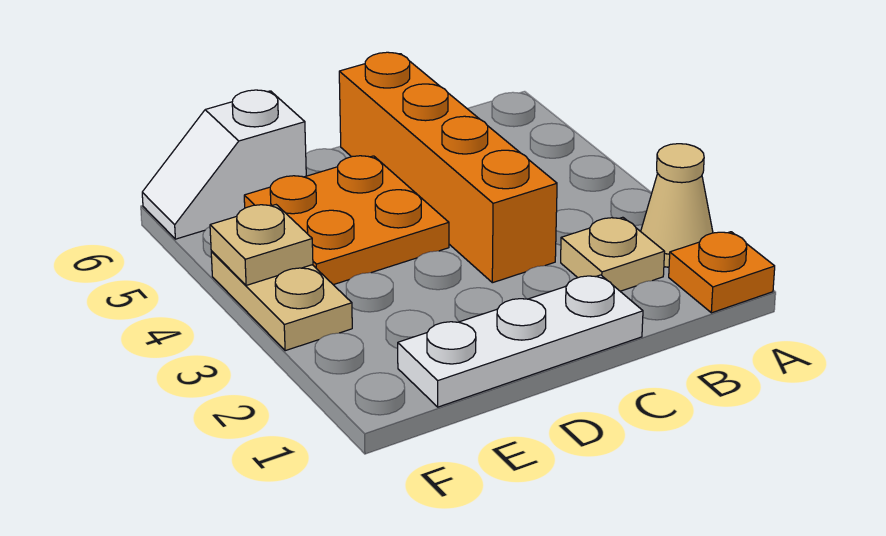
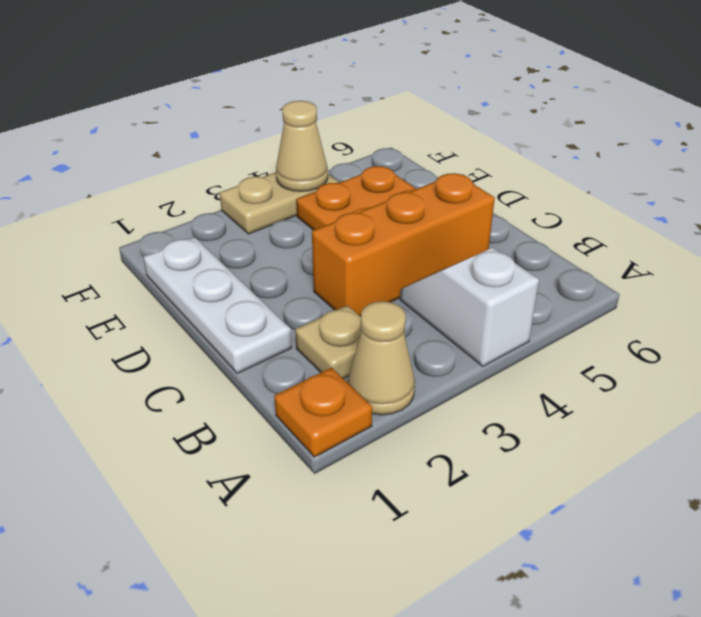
orange 1x4 brick [339,52,557,283] -> orange 1x3 brick [312,173,495,316]
white 1x2 slope [142,90,306,239] -> white 1x2 slope moved to [400,248,539,366]
tan 1x1 plate [210,205,313,285] -> tan 1x1 cone [276,101,328,191]

